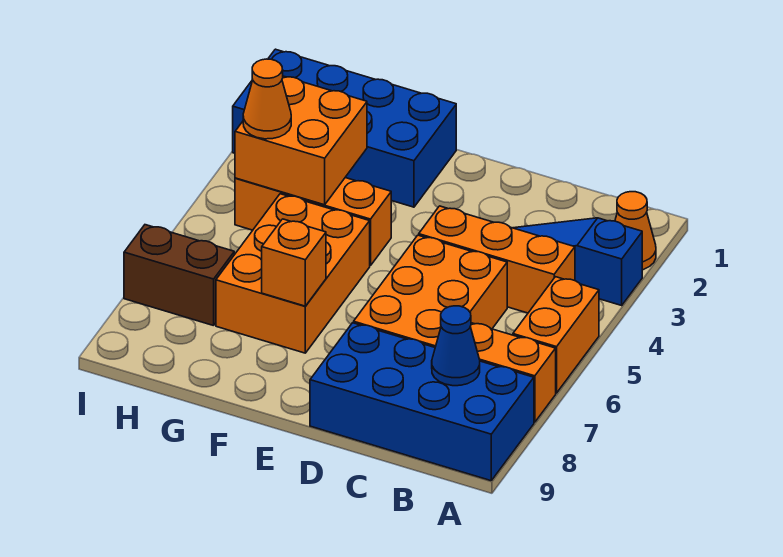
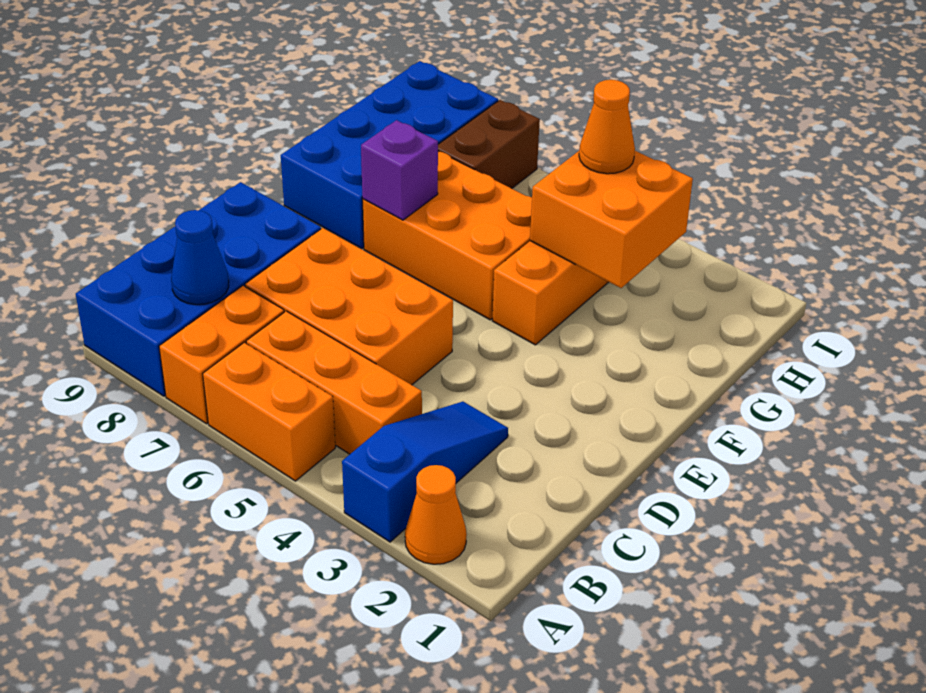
orange 1x3 brick [419,206,575,313] -> orange 1x3 brick turned to [246,311,422,454]
blue 2x4 brick [233,49,456,207] -> blue 2x4 brick moved to [281,61,498,249]
orange 1x1 brick [262,219,326,306] -> purple 1x1 brick [361,120,438,220]

